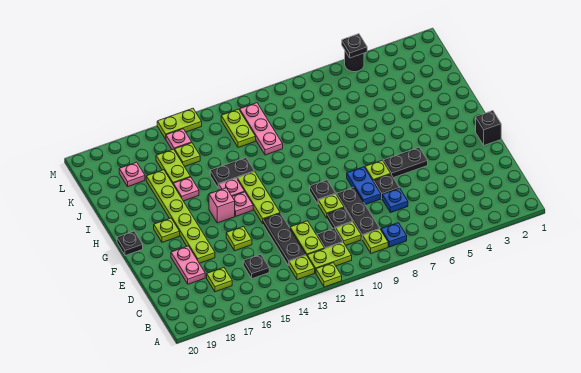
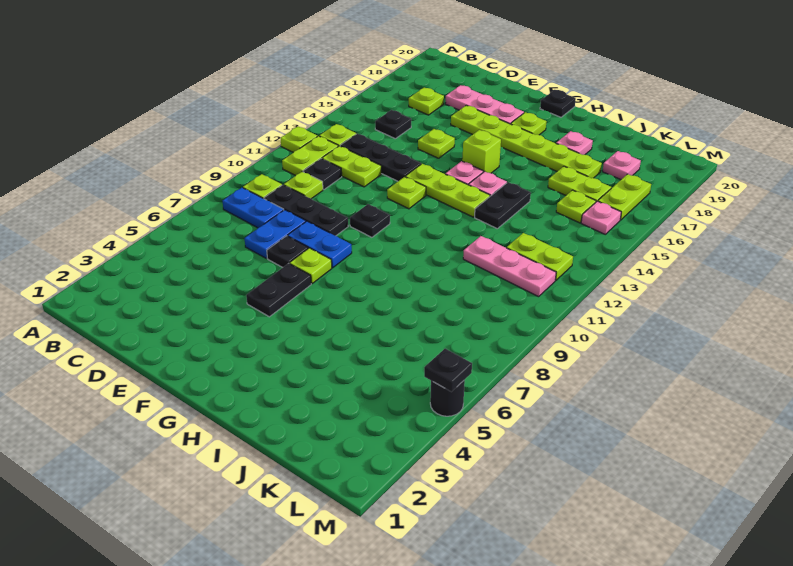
blue 1x1 plate [381,223,407,247] -> blue 1x2 plate [223,188,284,228]
blue 1x1 plate [382,188,408,213] -> blue 1x2 plate [245,210,306,258]
black 1x1 plate [327,208,353,229] -> none
pink 1x2 plate [171,246,205,284] -> pink 1x3 plate [445,85,524,124]
lime 1x1 plate [318,194,344,218] -> lime 1x1 plate moved to [387,177,426,209]
black 1x1 brick [476,111,501,145] -> none
pink 1x1 brick [209,188,235,223] -> lime 1x1 brick [462,130,501,173]
pink 1x1 plate [173,177,199,201] -> pink 1x1 plate moved to [556,131,593,155]
lime 1x2 plate [157,108,202,139] -> lime 1x2 plate moved to [598,174,651,220]

